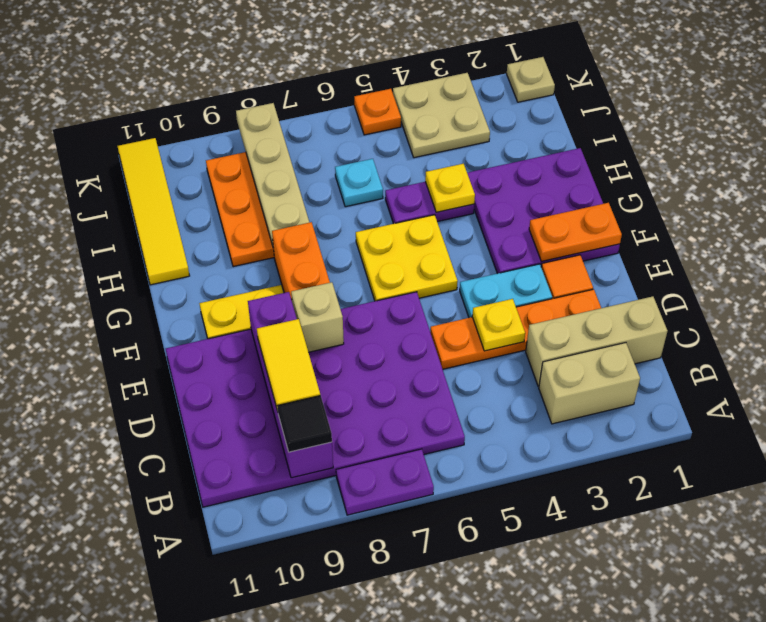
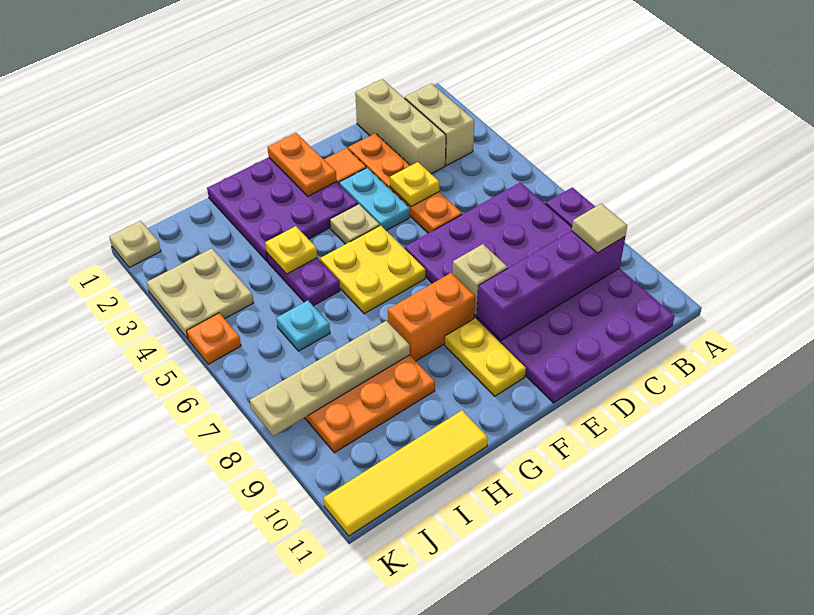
black 1x1 tile [278,395,332,452] -> tan 1x1 tile [572,204,627,253]
yellow 1x2 tile [257,319,320,411] -> none
none -> tan 1x1 plate [330,204,380,244]

